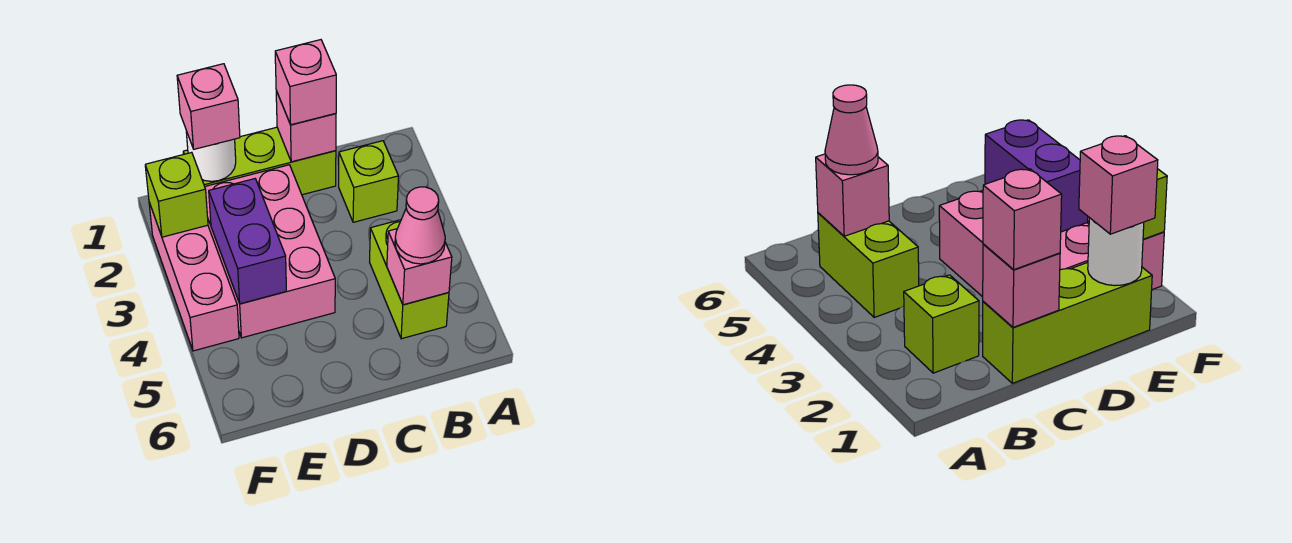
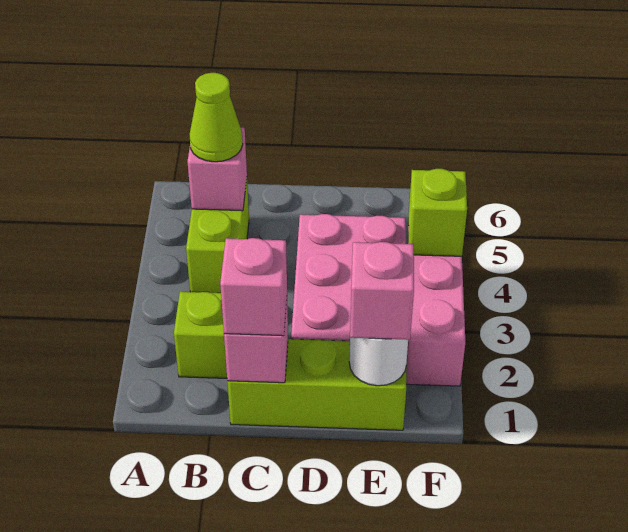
pink 1x1 cone [395,187,445,264] -> lime 1x1 cone [189,73,243,162]
purple 1x2 brick [209,179,286,304] -> none
lime 1x1 brick [145,152,208,237] -> lime 1x1 brick moved to [408,169,467,256]

